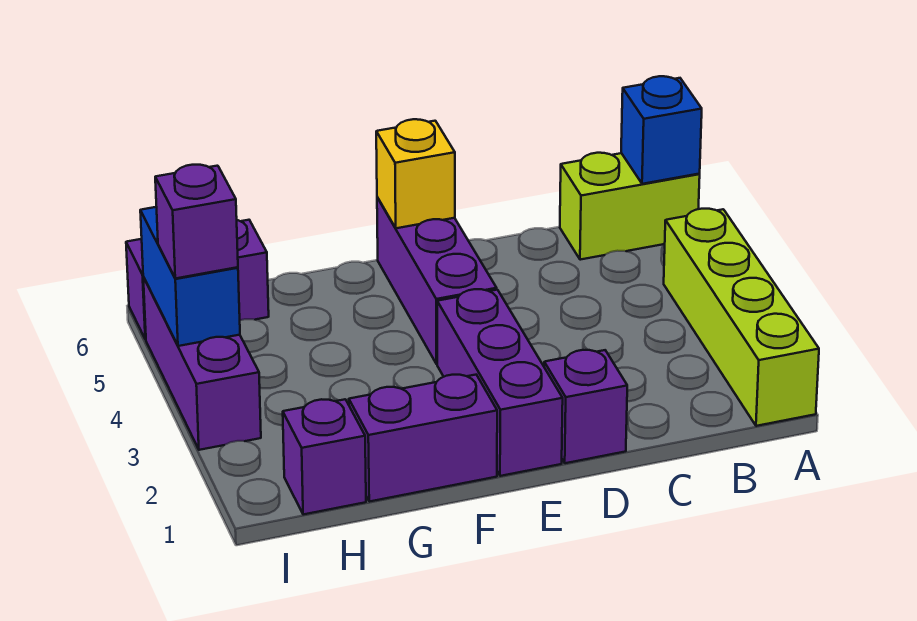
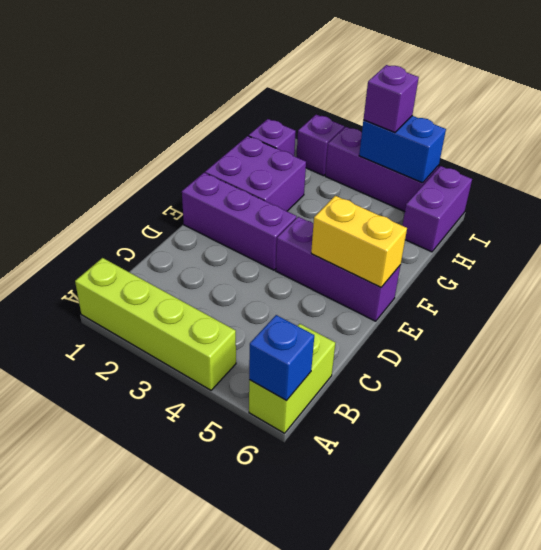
purple 1x1 brick [544,350,627,463] -> purple 1x1 brick moved to [297,115,344,176]
yellow 1x1 brick [376,119,455,228] -> yellow 1x2 brick [311,196,407,287]
purple 1x2 brick [349,375,497,502] -> purple 2x2 brick [205,136,306,211]

